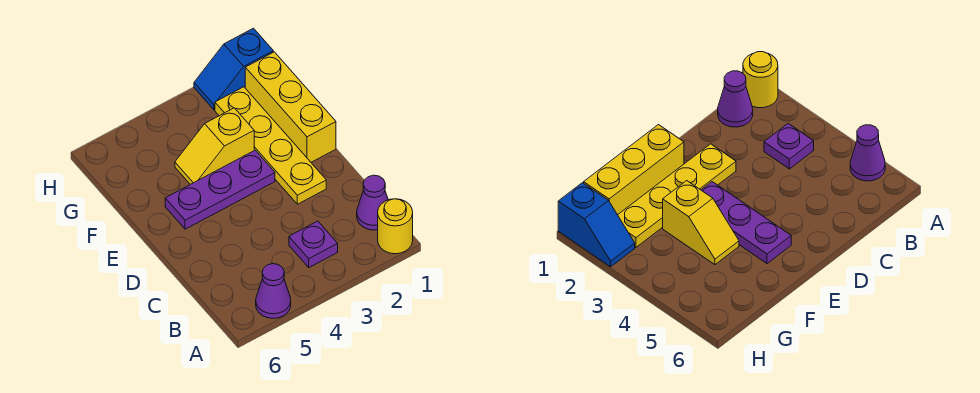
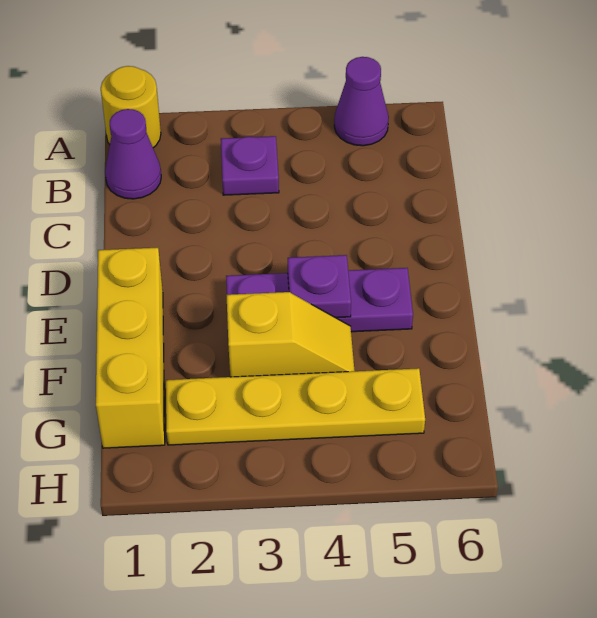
yellow 1x4 plate [215,87,326,204] -> yellow 1x4 plate turned to [166,368,425,445]
none -> purple 1x1 plate [288,255,351,318]
blue 1x2 slope [194,28,273,110] -> none

